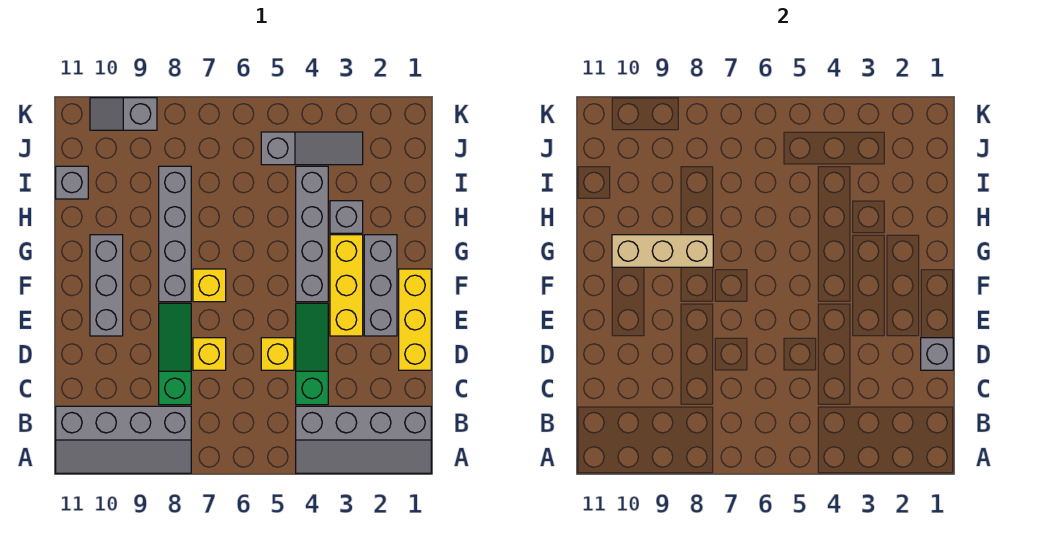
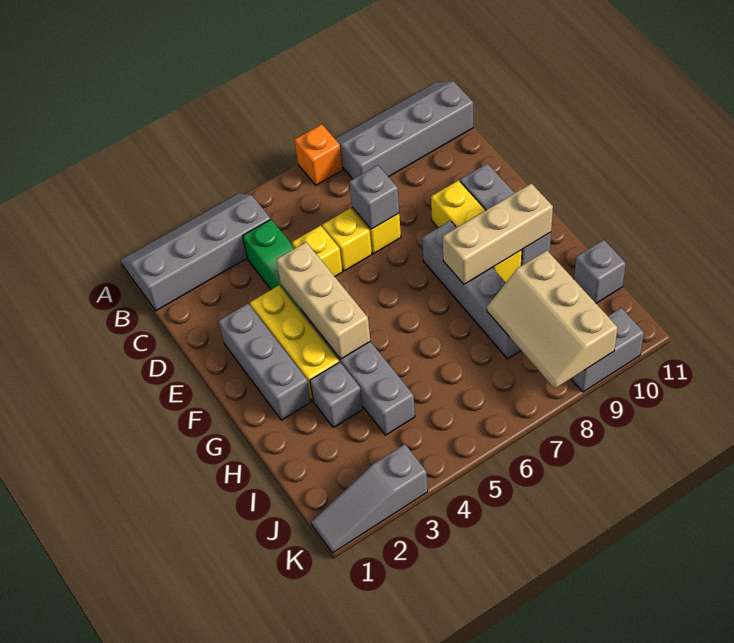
none -> orange 1x1 brick [295,124,343,185]
green 1x3 slope [159,303,191,405] -> none
yellow 1x3 brick [399,269,431,370] -> yellow 1x3 brick moved to [431,180,522,282]
grey 1x1 brick [921,338,953,370] -> grey 1x1 brick moved to [349,165,399,229]
none -> tan 1x3 brick [276,242,370,359]
yellow 1x1 brick [193,269,226,302] -> yellow 1x1 brick moved to [322,208,372,271]
none -> tan 2x3 slope [487,251,618,389]
grey 1x3 slope [261,132,363,165] -> grey 1x3 slope moved to [311,444,428,553]
grey 1x2 slope [90,98,157,130] -> grey 1x2 brick [571,308,644,392]

